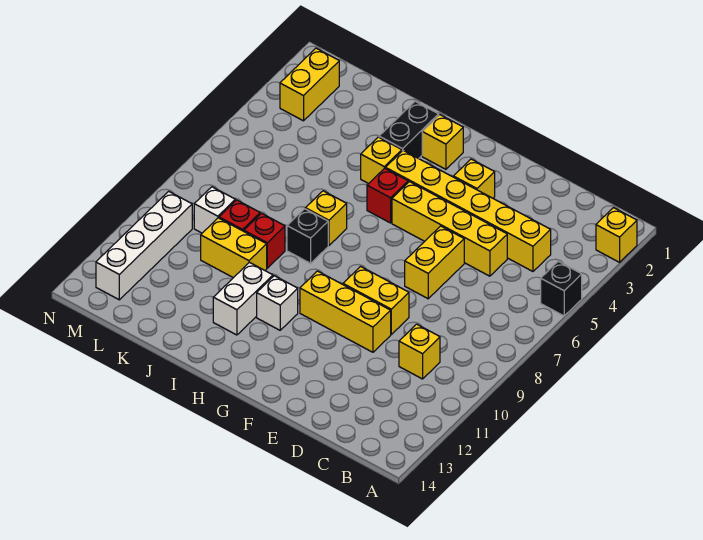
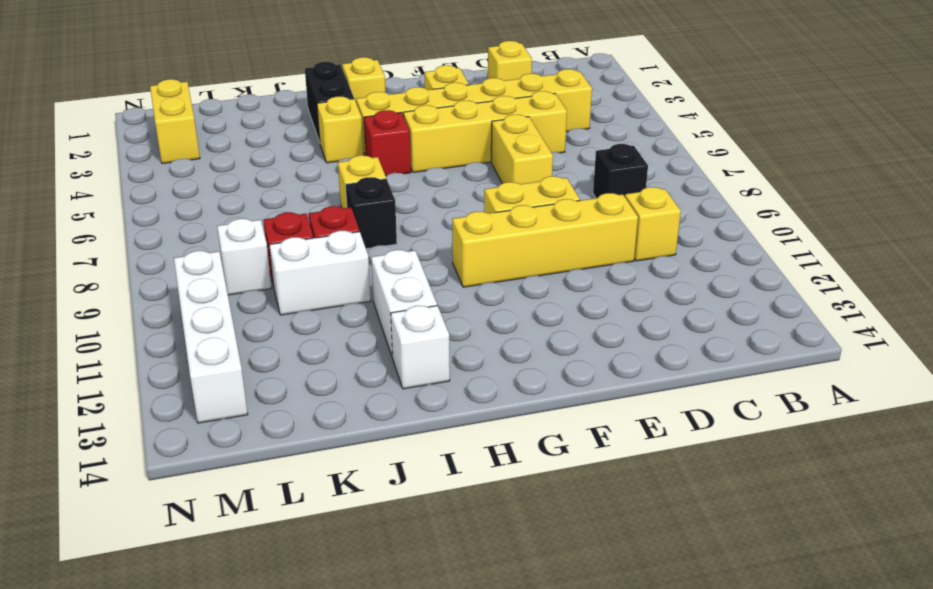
yellow 1x1 brick [596,208,637,262] -> yellow 1x1 brick moved to [488,41,532,81]
black 1x1 brick [541,261,582,316] -> black 1x1 brick moved to [593,144,648,198]
yellow 1x3 brick [300,271,391,352] -> yellow 1x4 brick [452,193,638,287]
white 1x1 brick [257,276,298,330] -> white 1x1 brick moved to [391,306,450,389]
yellow 1x2 brick [201,218,267,278] -> white 1x2 brick [269,231,371,315]

